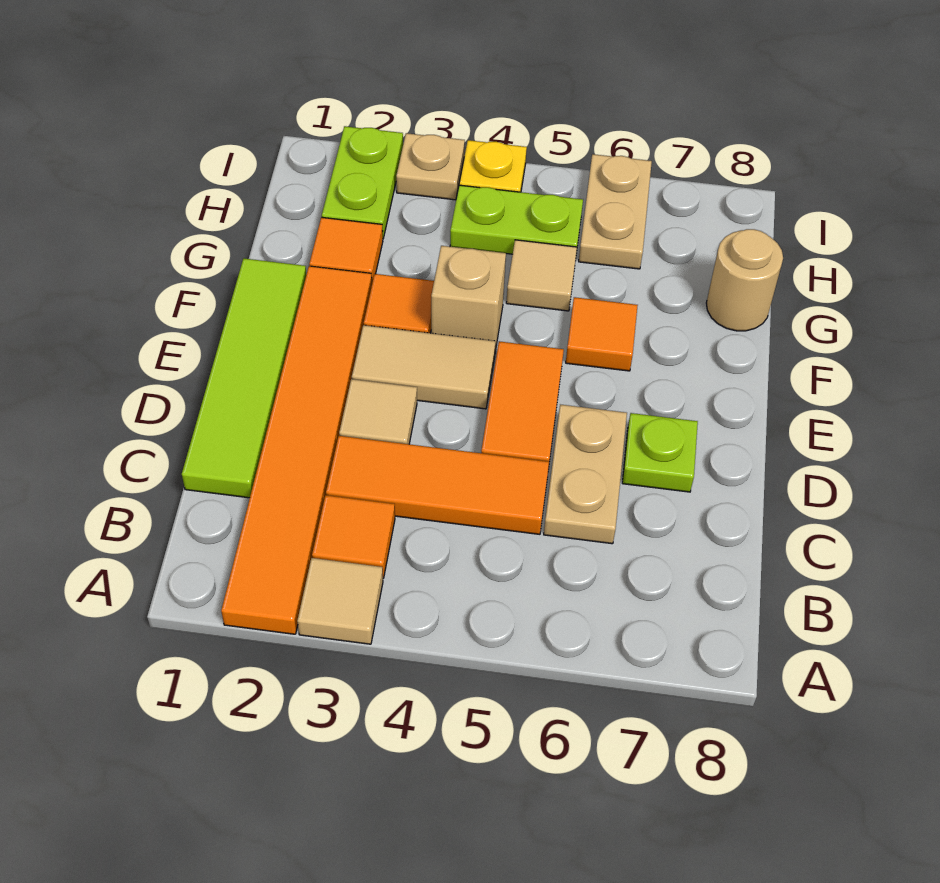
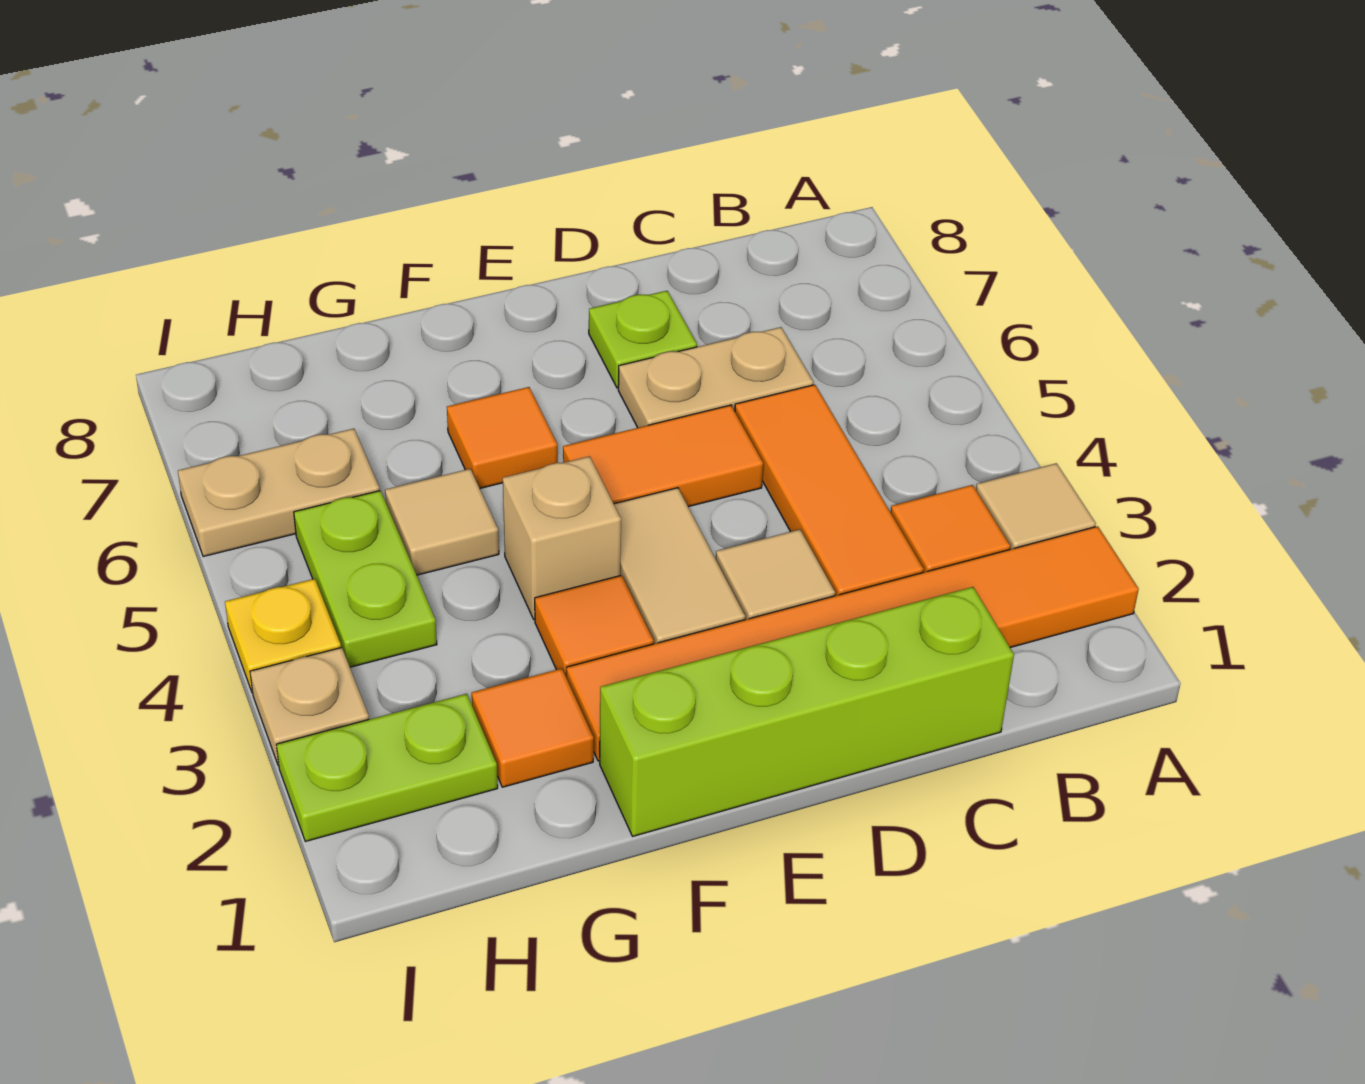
lime 1x4 tile [182,258,306,498] -> lime 1x4 brick [600,587,1014,836]
tan 1x1 round brick [706,229,783,331] -> none

